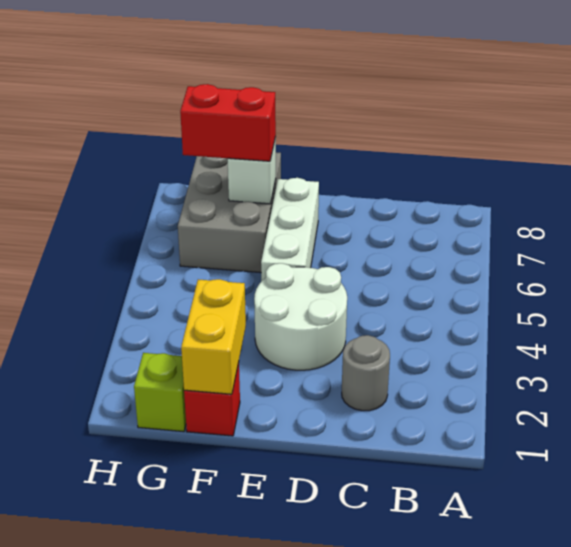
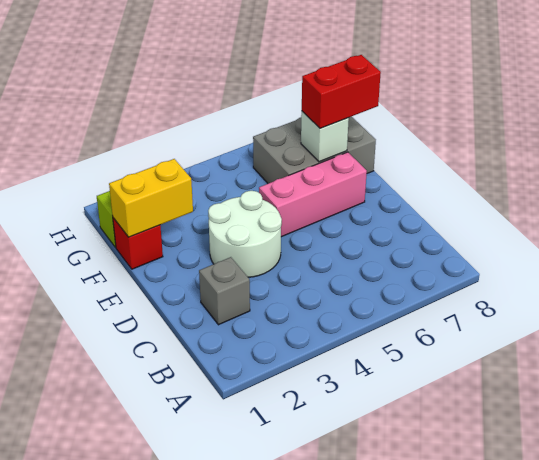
grey 1x1 round brick [342,335,390,411] -> grey 1x1 brick [199,257,250,325]
white 1x3 brick [261,178,319,281] -> pink 1x3 brick [259,152,367,237]
red 1x2 brick [180,84,276,161] -> red 1x2 brick turned to [302,55,381,128]

